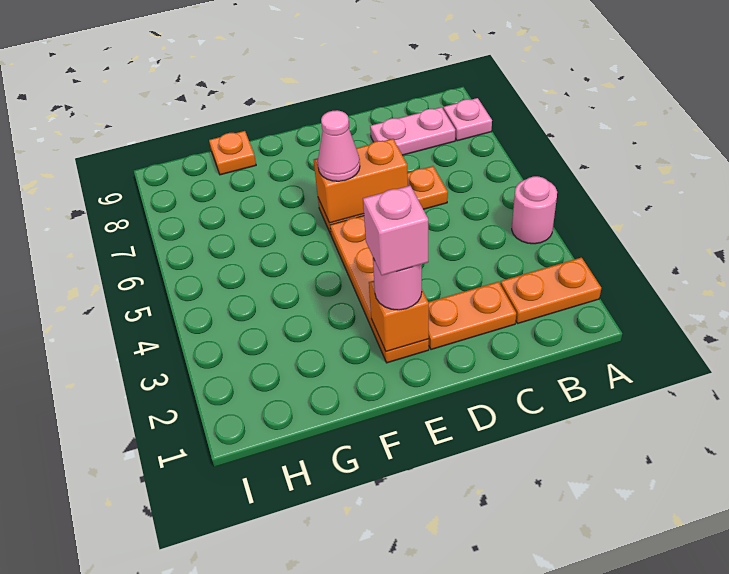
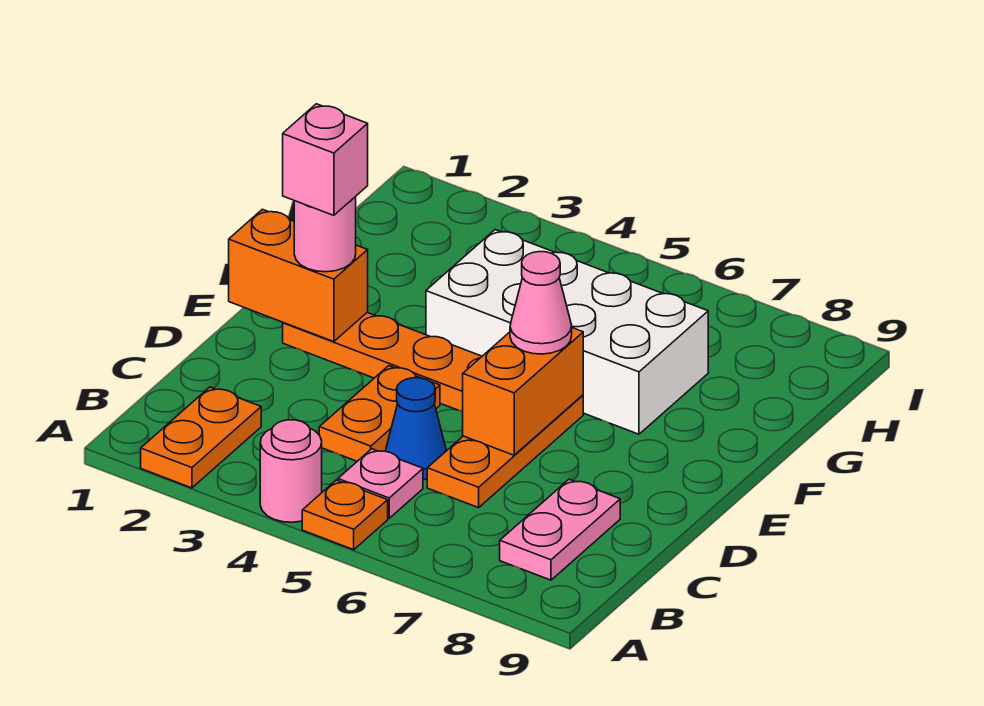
pink 1x1 plate [443,98,492,141] -> pink 1x1 plate moved to [338,449,423,518]
orange 1x2 plate [428,282,516,350] -> orange 1x2 plate moved to [319,366,440,461]
none -> blue 1x1 cone [386,378,446,480]
orange 1x1 brick [369,281,429,352] -> orange 1x2 brick [229,209,368,342]
none -> white 2x4 brick [426,230,708,434]
orange 1x1 plate [209,131,256,175] -> orange 1x1 plate moved to [302,480,388,550]

